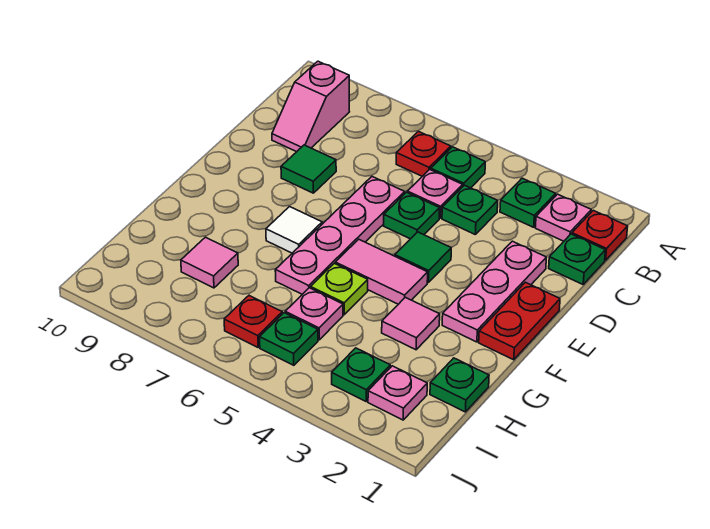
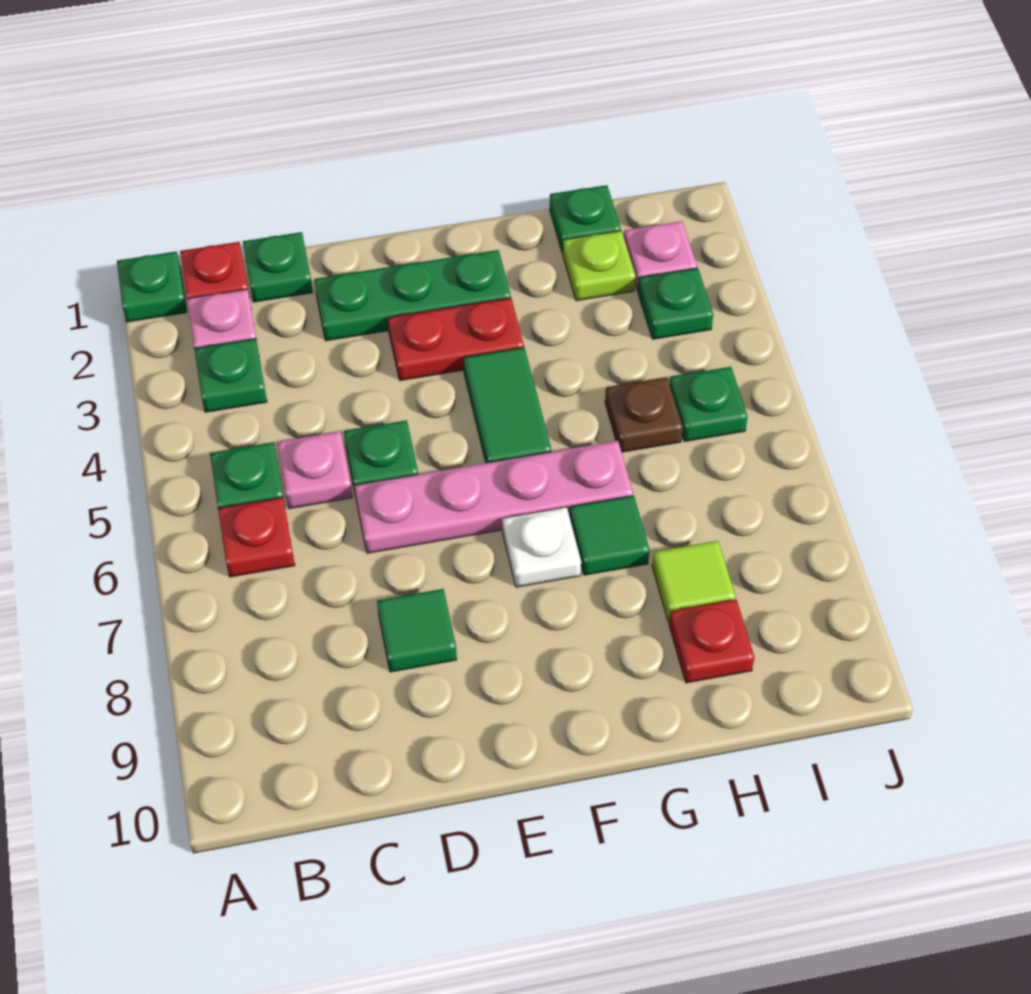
pink 1x2 slope [272,61,349,152] -> none
green 1x1 plate [442,185,498,234] -> green 1x1 plate moved to [117,251,187,322]
pink 1x3 plate [442,241,547,342] -> green 1x3 plate [314,250,511,341]
red 1x2 plate [479,282,560,360] -> red 1x2 plate moved to [388,298,524,381]
green 1x1 tile [395,232,451,283] -> green 1x1 tile moved to [570,496,649,575]
pink 1x2 tile [335,239,428,304] -> green 1x2 tile [463,347,551,463]
white 1x1 tile [266,207,322,253] -> white 1x1 plate [502,507,581,587]
pink 1x1 tile [382,297,440,350] -> none
lime 1x1 plate [311,263,368,315] -> lime 1x1 plate moved to [563,231,635,301]
pink 1x1 plate [285,288,343,340] -> brown 1x1 plate [605,377,683,452]
pink 1x1 tile [181,237,238,288] -> lime 1x1 tile [652,541,736,622]
red 1x1 plate [224,296,282,347] -> red 1x1 plate moved to [669,599,754,683]

